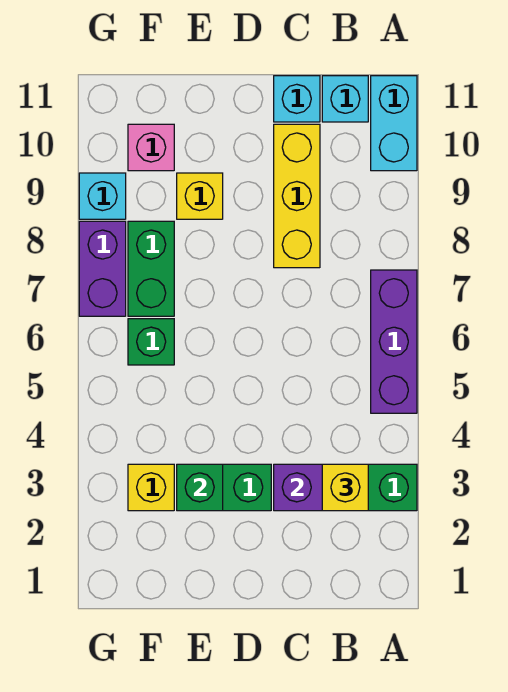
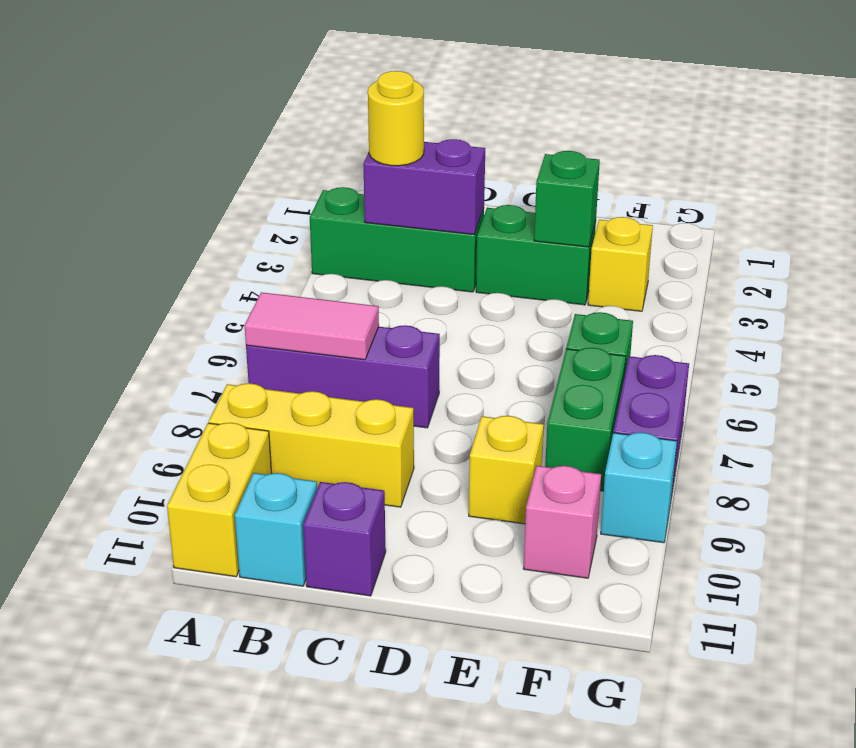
purple 1x3 brick [371,270,417,413] -> purple 1x3 brick turned to [246,325,440,428]
none -> pink 1x2 tile [244,292,379,360]
cyan 1x2 brick [371,76,417,171] -> yellow 1x2 brick [167,423,272,577]
yellow 1x1 brick [322,464,368,511] -> yellow 1x1 round brick [368,71,424,166]
yellow 1x3 brick [274,124,320,268] -> yellow 1x3 brick turned to [209,383,414,507]
cyan 1x1 brick [274,76,320,122] -> purple 1x1 brick [303,482,386,596]

